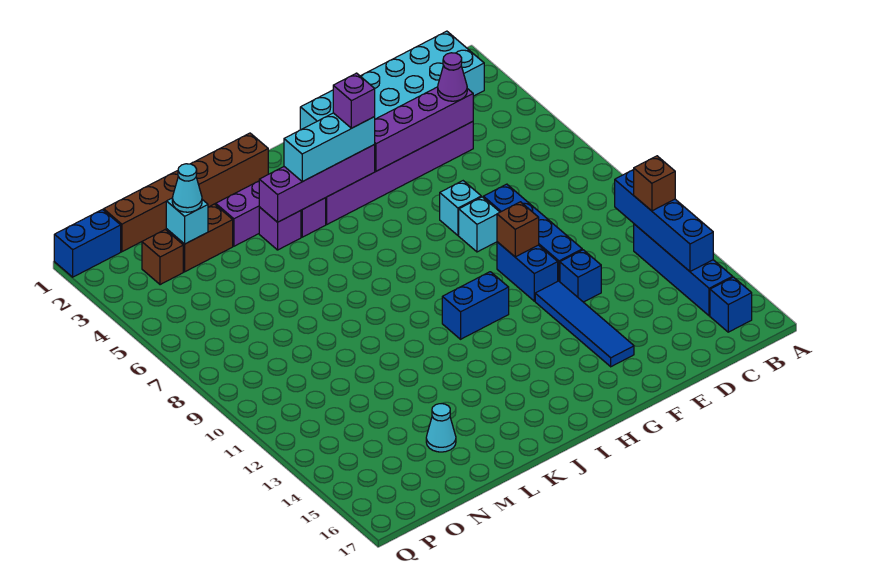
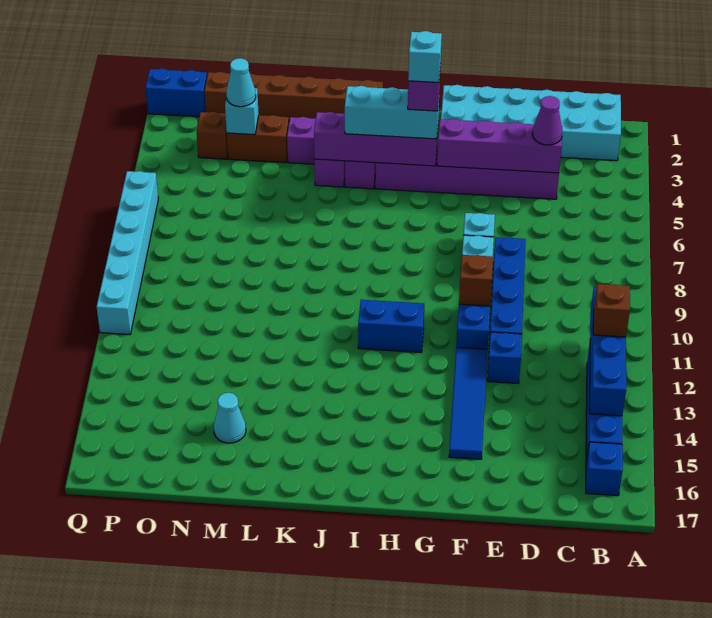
none -> cyan 1x1 brick [408,31,442,83]
none -> cyan 1x6 brick [97,171,158,335]

